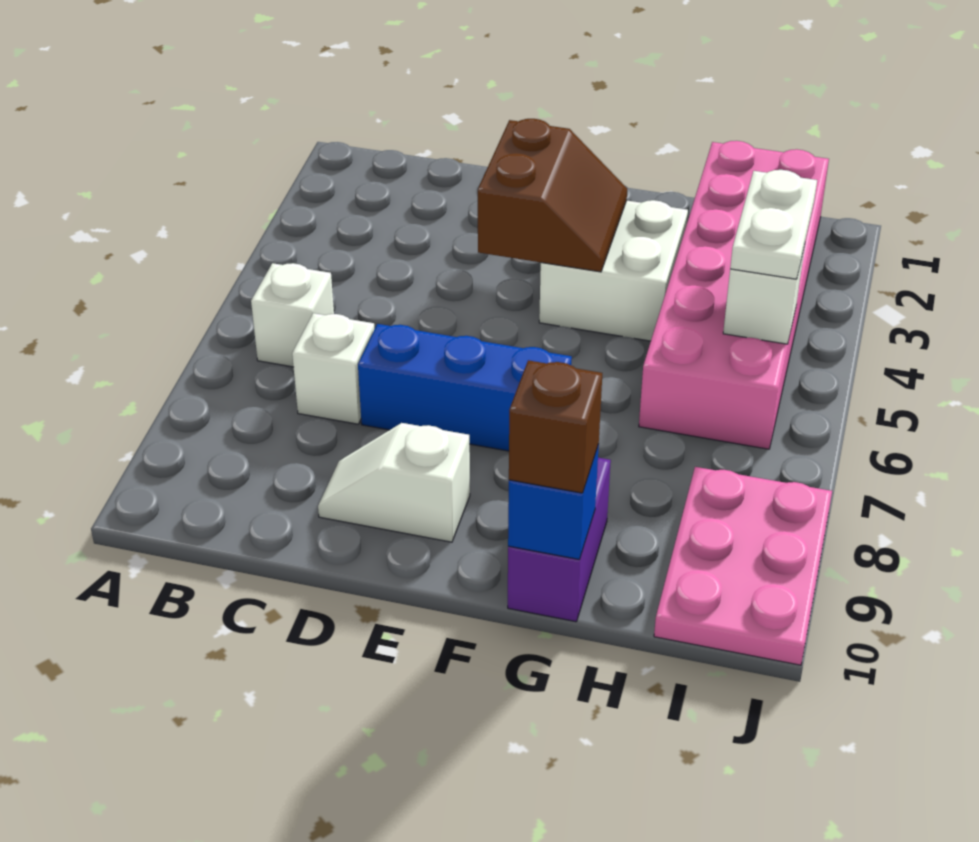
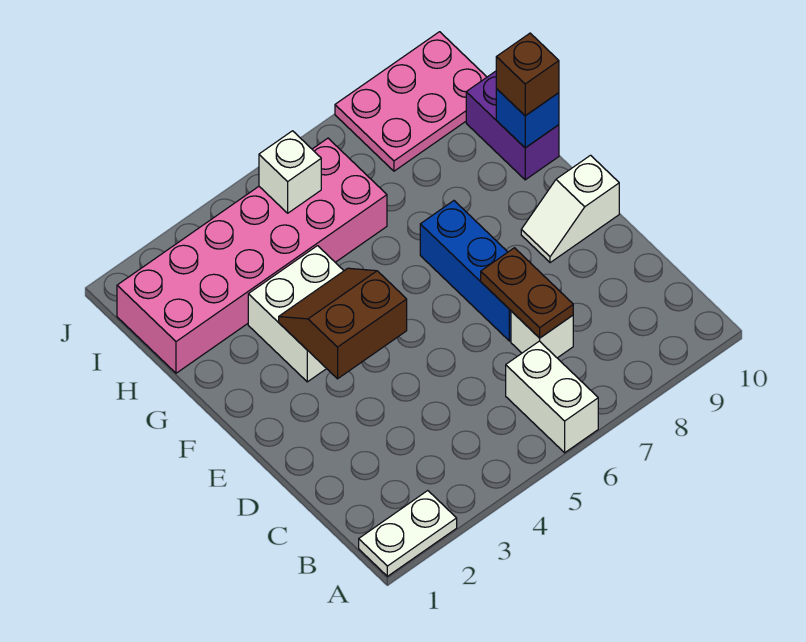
white 1x1 brick [251,263,334,367] -> white 1x2 brick [506,341,598,453]
none -> brown 1x2 plate [481,248,573,338]
white 1x2 slope [318,423,470,542] -> white 1x2 slope turned to [521,155,619,263]
purple 1x2 brick [508,458,611,622] -> purple 1x2 brick turned to [466,71,559,180]
white 1x2 plate [730,170,817,279] -> white 1x2 plate moved to [359,491,457,576]

